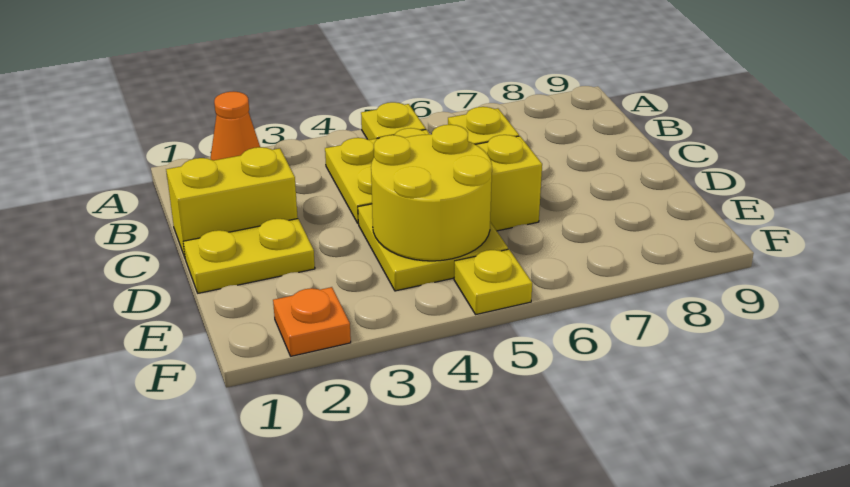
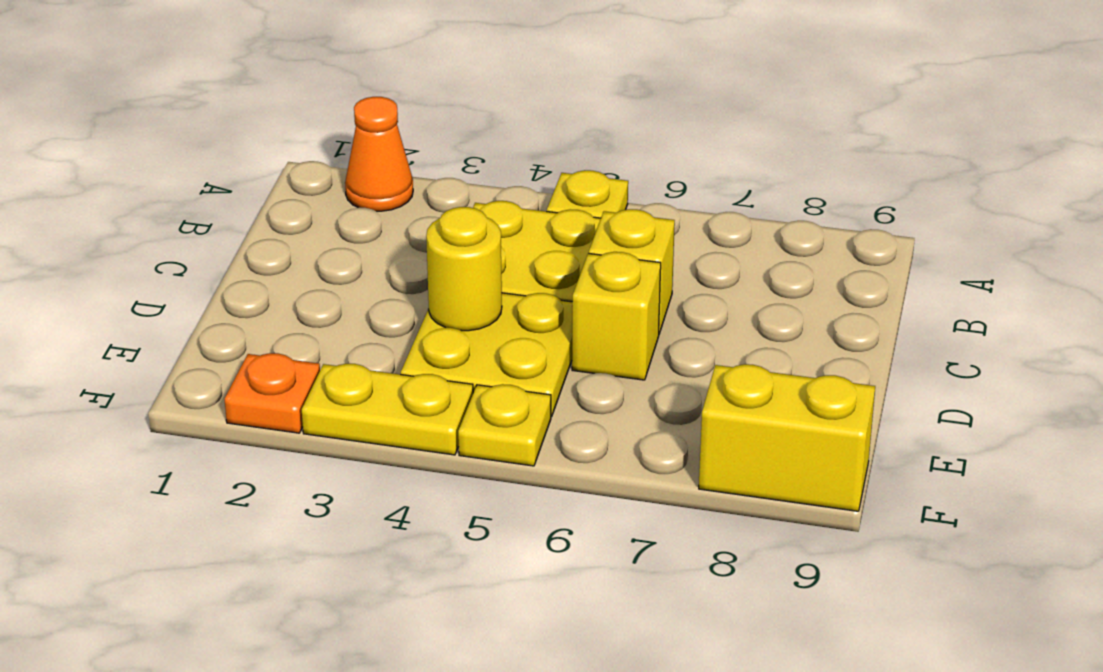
yellow 1x2 brick [166,147,298,257] -> yellow 1x2 brick moved to [699,364,875,511]
yellow 1x2 plate [183,219,315,293] -> yellow 1x2 plate moved to [302,364,473,455]
yellow 2x2 round brick [371,125,492,261] -> yellow 1x1 round brick [426,207,502,331]

